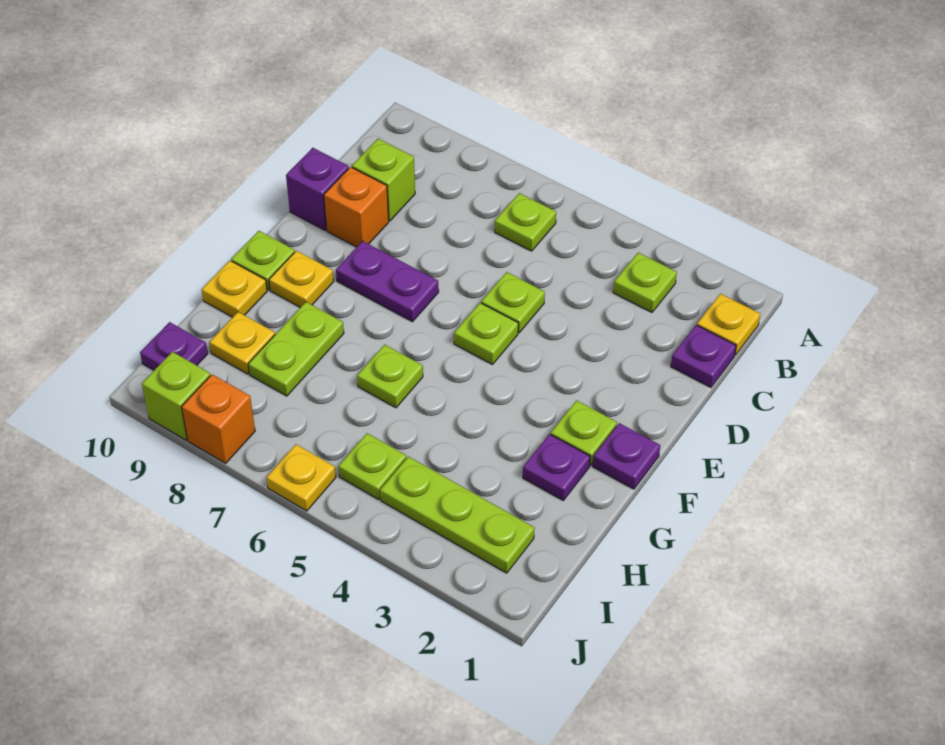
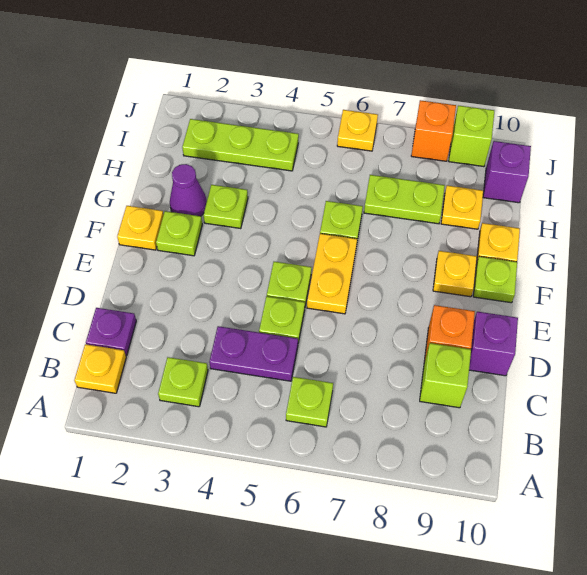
none -> yellow 1x2 plate [307,234,357,314]
purple 1x2 plate [336,241,439,322] -> purple 1x2 plate moved to [209,326,298,381]
purple 1x1 plate [593,423,660,489] -> yellow 1x1 plate [117,206,164,250]
purple 1x1 plate [523,434,590,500] -> purple 1x1 cone [170,164,207,216]
lime 1x2 plate [248,302,344,396] -> lime 1x2 plate turned to [364,175,445,224]
lime 1x1 plate [338,433,406,499] -> lime 1x1 plate moved to [204,185,248,229]
purple 1x1 plate [140,322,208,370] -> purple 1x1 brick [483,141,531,203]

